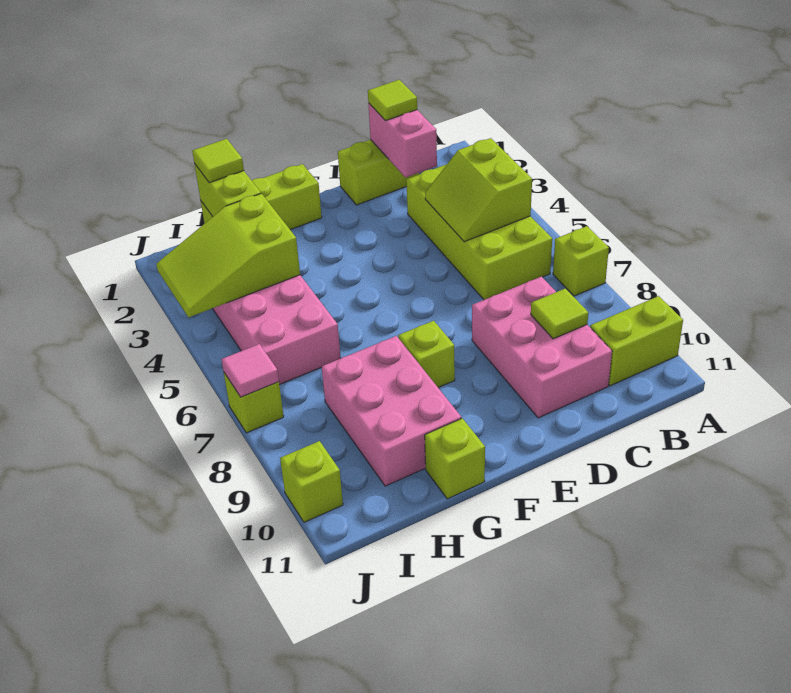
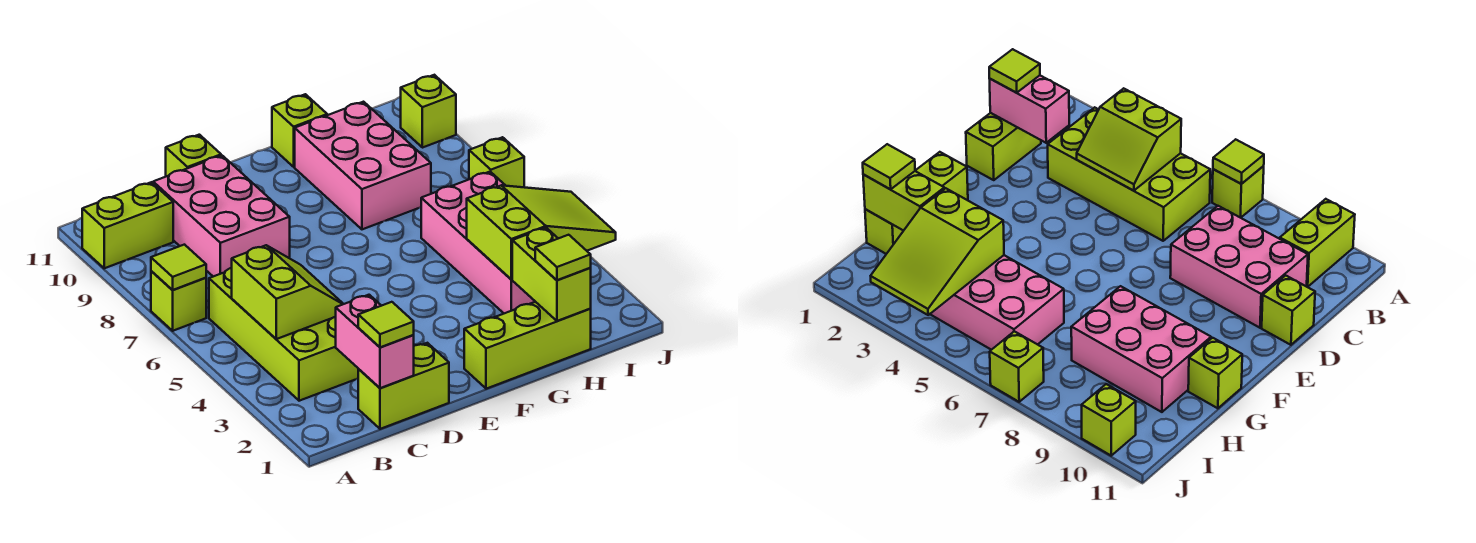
lime 1x1 tile [531,288,588,339] -> lime 1x1 tile moved to [151,245,206,290]
lime 1x1 brick [398,321,455,388] -> lime 1x1 brick moved to [166,135,221,176]
pink 1x1 tile [221,344,279,397] -> none

